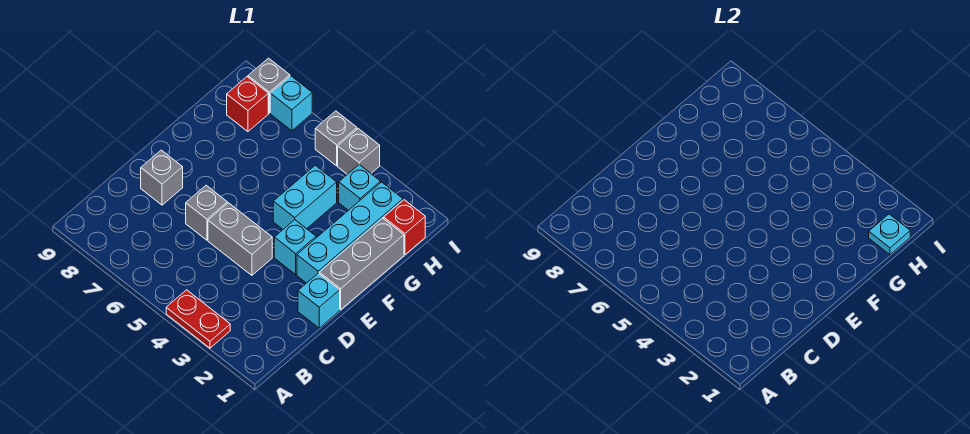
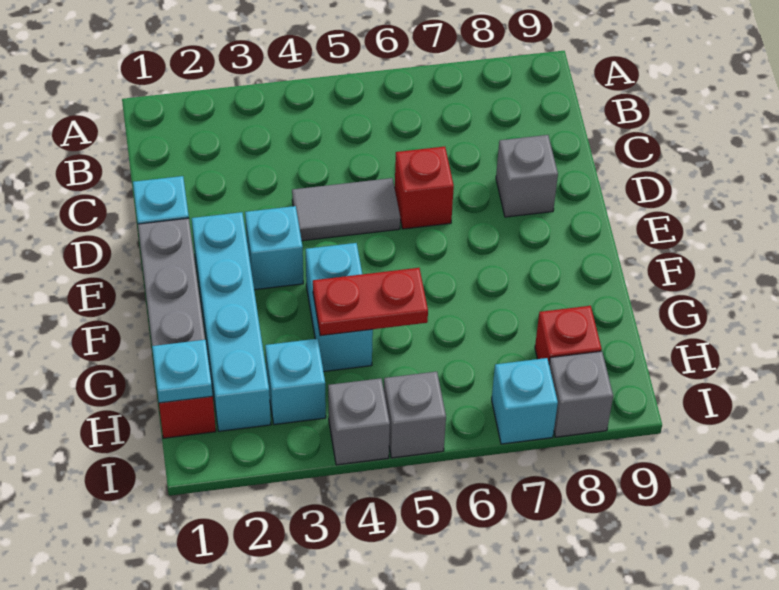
red 1x2 plate [166,290,230,348] -> red 1x2 plate moved to [313,268,428,336]
grey 1x2 brick [208,203,272,275] -> grey 1x2 tile [292,178,400,241]
grey 1x1 brick [186,185,227,240] -> red 1x1 brick [395,147,454,229]

